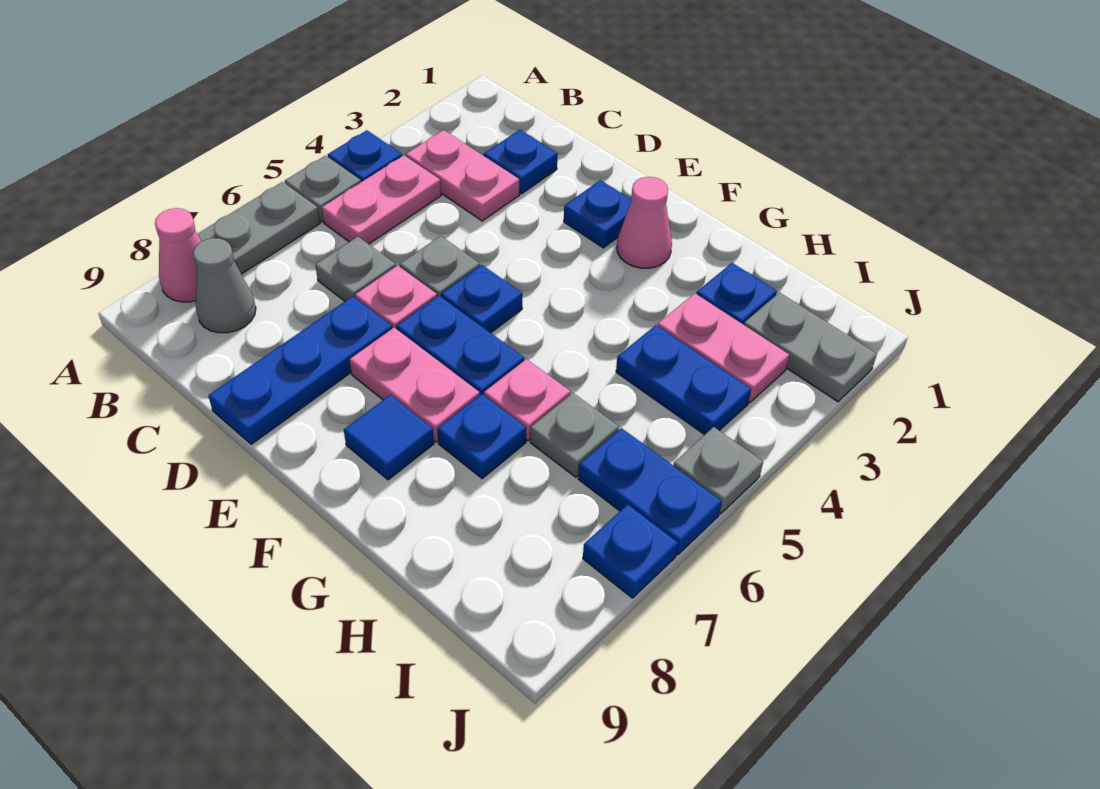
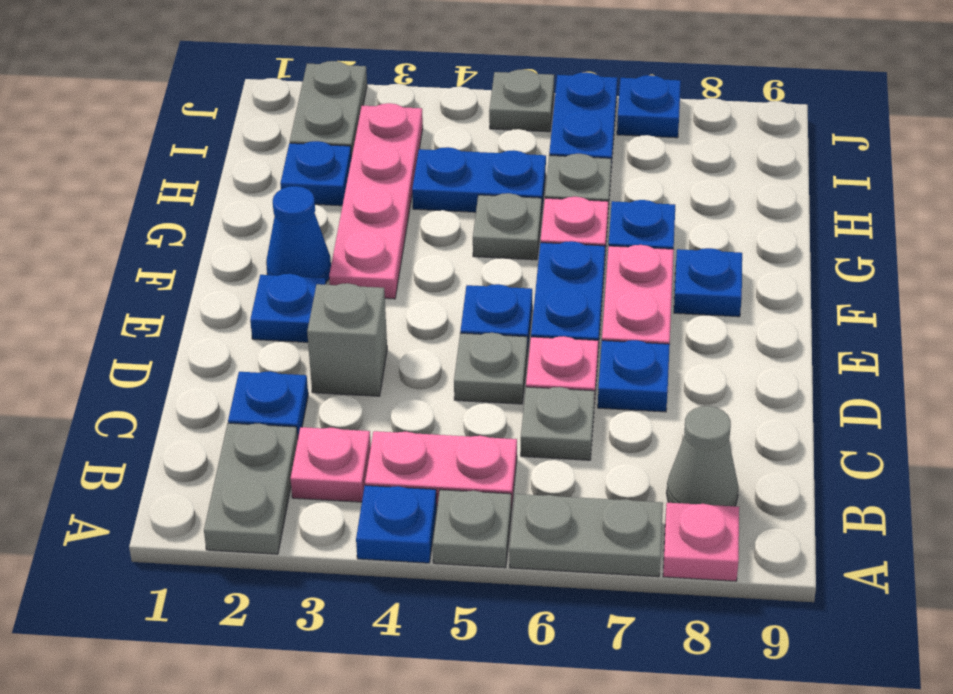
none -> grey 1x2 plate [204,423,298,554]
pink 1x1 cone [155,208,202,302] -> pink 1x1 plate [663,503,739,581]
pink 1x2 plate [406,130,519,221] -> pink 1x1 plate [291,427,371,502]
none -> grey 1x1 brick [307,283,387,396]
blue 1x3 plate [208,296,392,444] -> blue 1x1 plate [598,340,670,412]
pink 1x1 cone [617,177,672,268] -> blue 1x1 cone [266,186,331,282]
blue 1x1 tile [344,395,434,480] -> blue 1x1 plate [674,248,742,317]
none -> grey 1x1 plate [473,193,542,260]
pink 1x2 plate [658,293,789,403] -> pink 1x4 plate [329,103,423,299]
blue 1x2 plate [616,325,751,435] -> blue 1x2 plate turned to [412,147,546,215]

